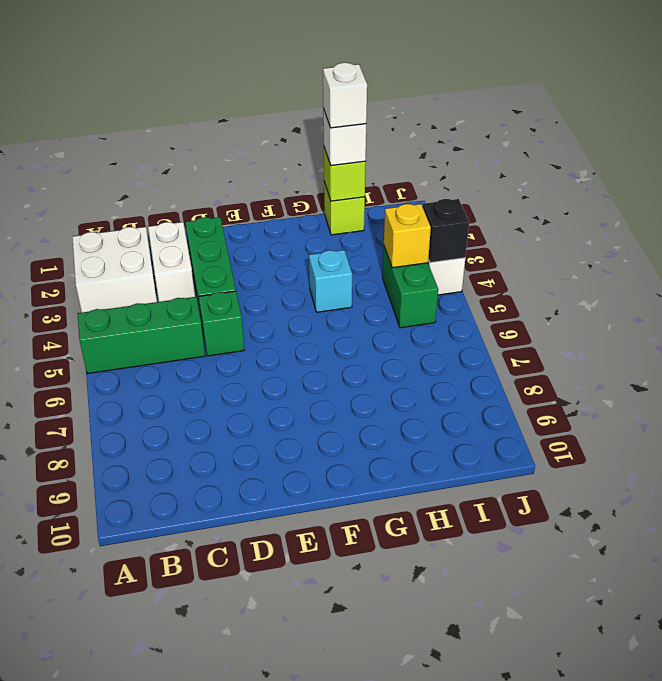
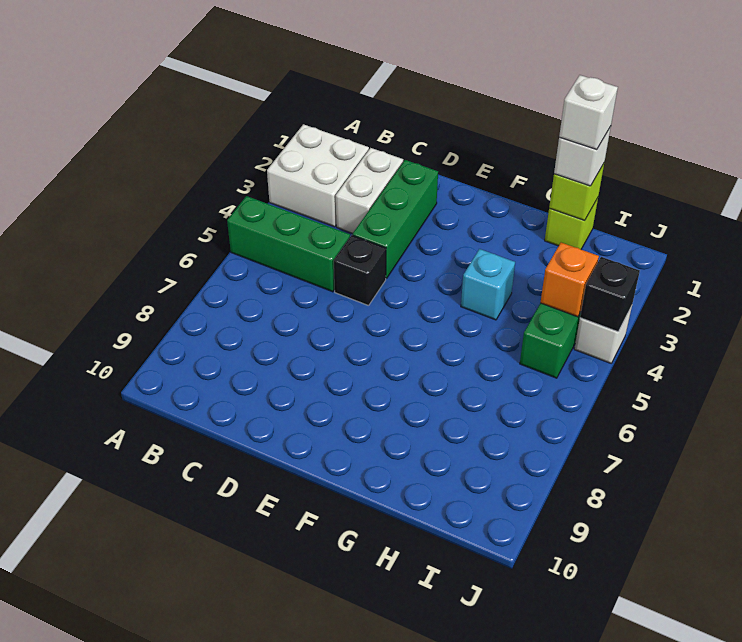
green 1x1 brick [199,291,244,356] -> black 1x1 brick [334,235,386,306]
yellow 1x1 brick [384,204,431,268] -> orange 1x1 brick [540,243,599,317]

